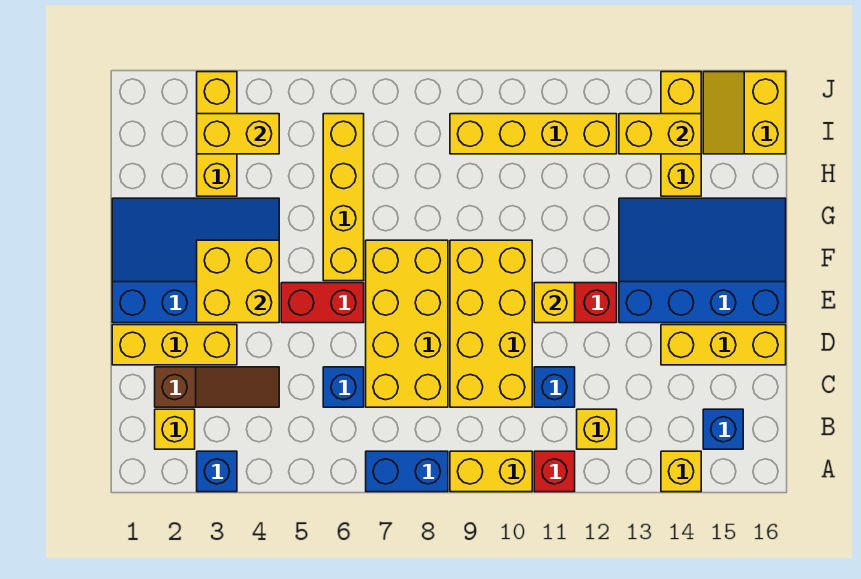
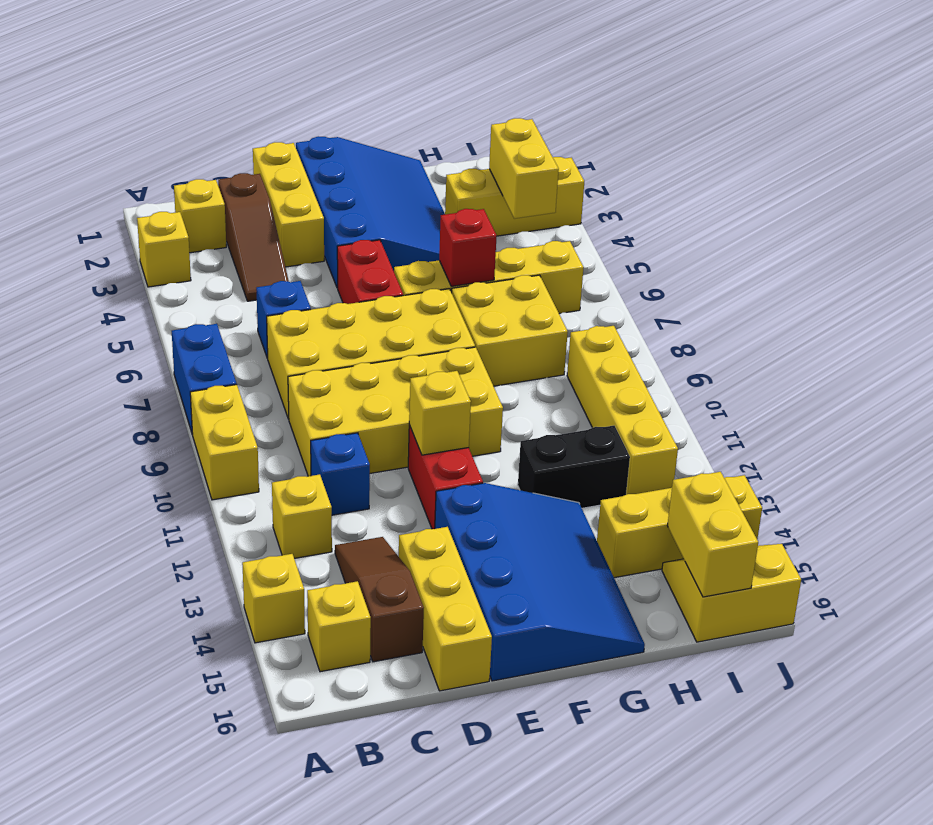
blue 1x1 brick [197,451,237,492] -> yellow 1x1 brick [137,211,191,287]
red 1x1 brick [534,451,575,492] -> red 1x1 brick moved to [439,209,497,286]
blue 1x1 brick [703,409,743,449] -> yellow 1x1 brick [307,581,371,672]
none -> brown 1x3 slope [335,537,424,662]
yellow 2x2 brick [197,240,279,323] -> yellow 2x2 brick moved to [452,275,568,386]
none -> black 1x2 brick [518,426,630,508]
yellow 1x2 brick [619,114,701,154] -> yellow 1x2 brick moved to [667,472,758,597]

